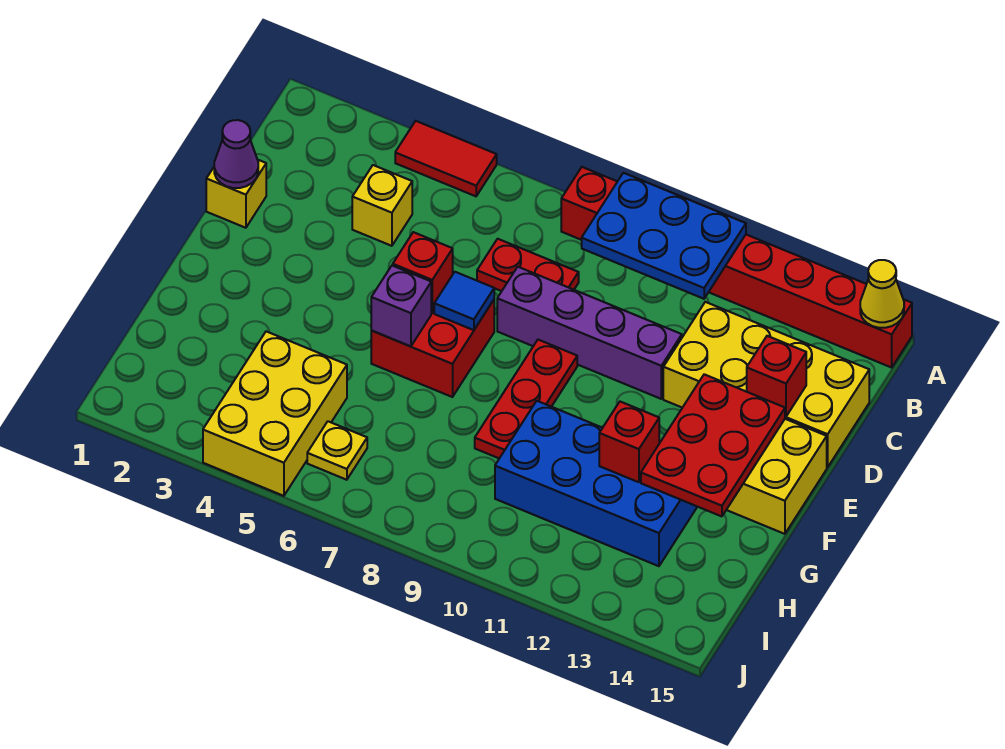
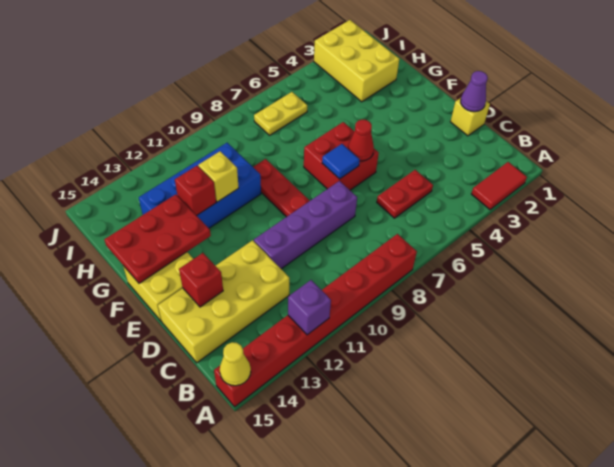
red 1x2 tile [395,121,497,196] -> red 1x2 tile moved to [471,162,527,209]
blue 2x3 plate [582,173,746,299] -> none
yellow 1x1 brick [352,165,412,246] -> yellow 1x1 brick moved to [198,151,239,202]
red 1x2 plate [477,239,579,291] -> red 1x2 plate moved to [377,170,433,218]
red 1x1 brick [393,232,453,313] -> red 1x1 cone [348,120,374,161]
red 2x3 plate [641,374,785,516] -> red 2x3 plate turned to [104,194,211,283]
purple 1x1 brick [371,265,431,346] -> purple 1x1 brick moved to [288,280,331,335]
yellow 2x3 brick [203,331,347,496] -> yellow 2x3 brick moved to [314,20,399,102]
yellow 1x1 plate [307,421,367,480] -> yellow 1x2 plate [254,92,307,135]

